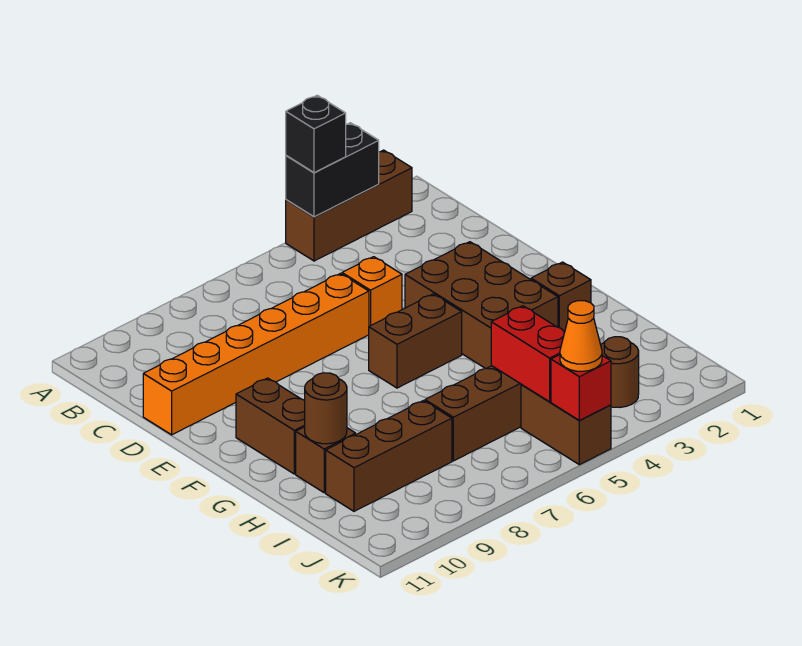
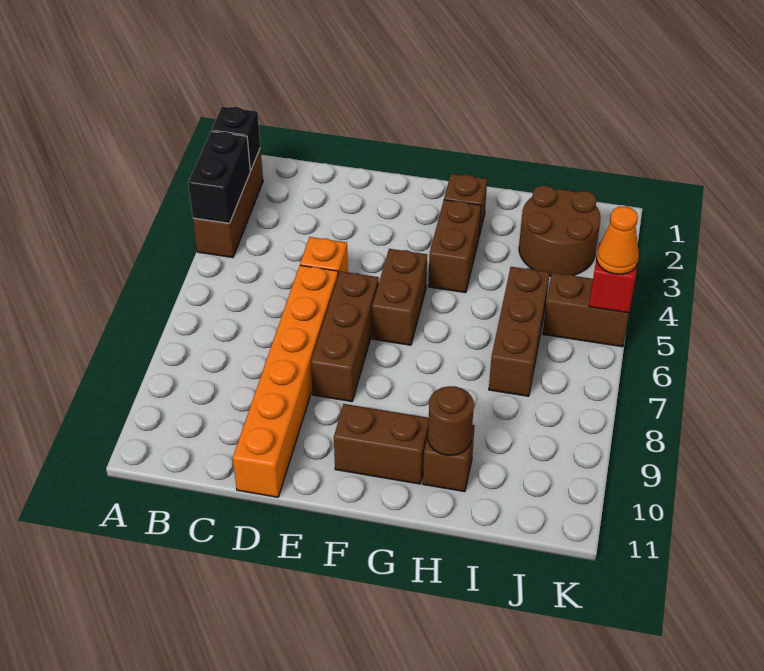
black 1x1 brick [286,95,346,173] -> black 1x1 brick moved to [211,107,260,171]
brown 2x3 brick [405,242,558,368] -> brown 1x2 brick [428,200,481,293]
red 1x2 brick [491,306,565,402] -> none
brown 1x3 brick [326,401,452,511] -> brown 1x3 brick moved to [311,271,379,402]
brown 1x1 round brick [601,337,639,407] -> brown 2x2 round brick [519,186,601,276]

